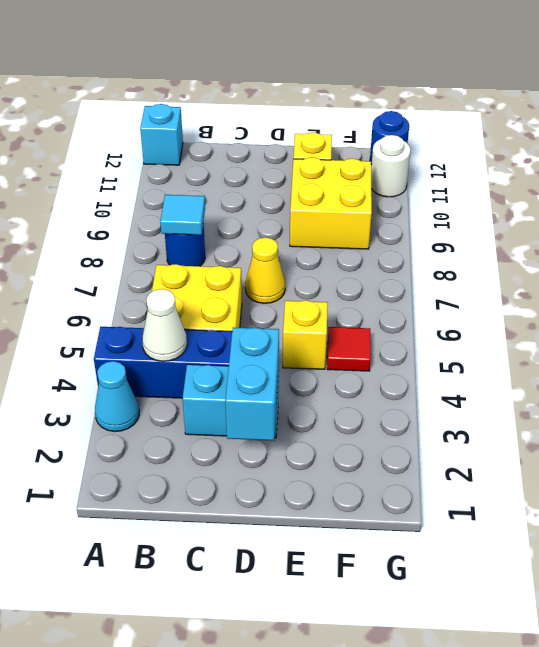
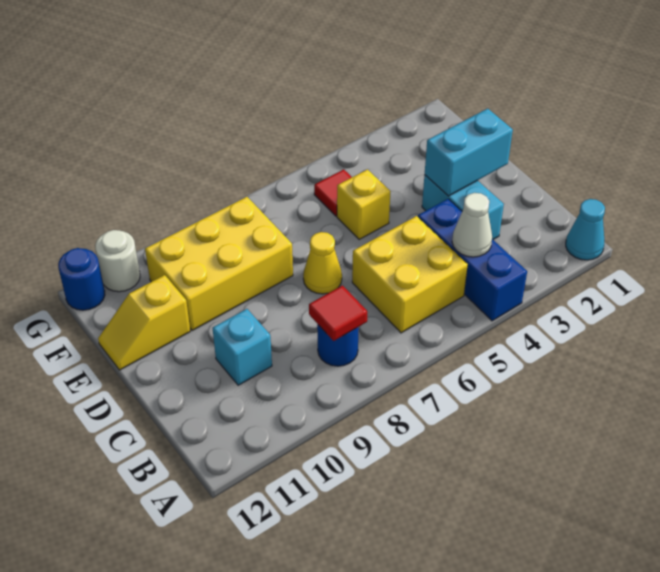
cyan 1x1 cone [95,361,139,432] -> cyan 1x1 cone moved to [566,199,605,260]
cyan 1x1 brick [140,104,183,165] -> cyan 1x1 brick moved to [213,309,272,385]
cyan 1x1 tile [160,195,205,235] -> red 1x1 tile [309,286,367,341]
yellow 2x2 brick [290,157,372,249] -> yellow 2x3 brick [145,197,293,330]

